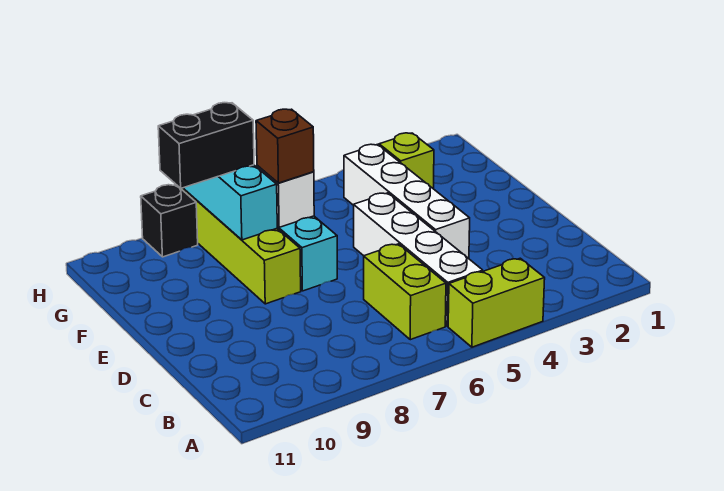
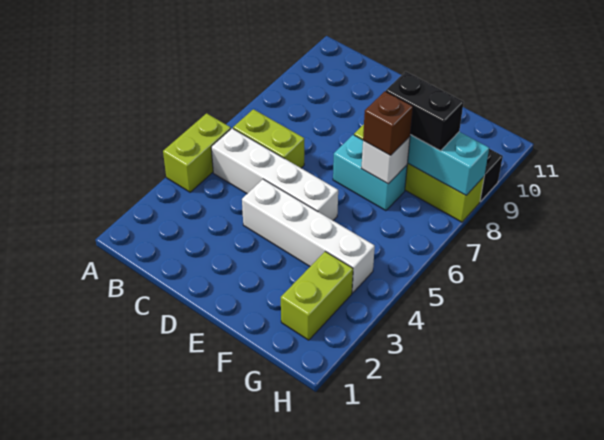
lime 1x1 brick [379,133,434,188] -> lime 1x2 brick [281,252,353,340]
black 1x2 brick [158,103,254,188] -> black 1x2 brick turned to [386,72,464,151]

